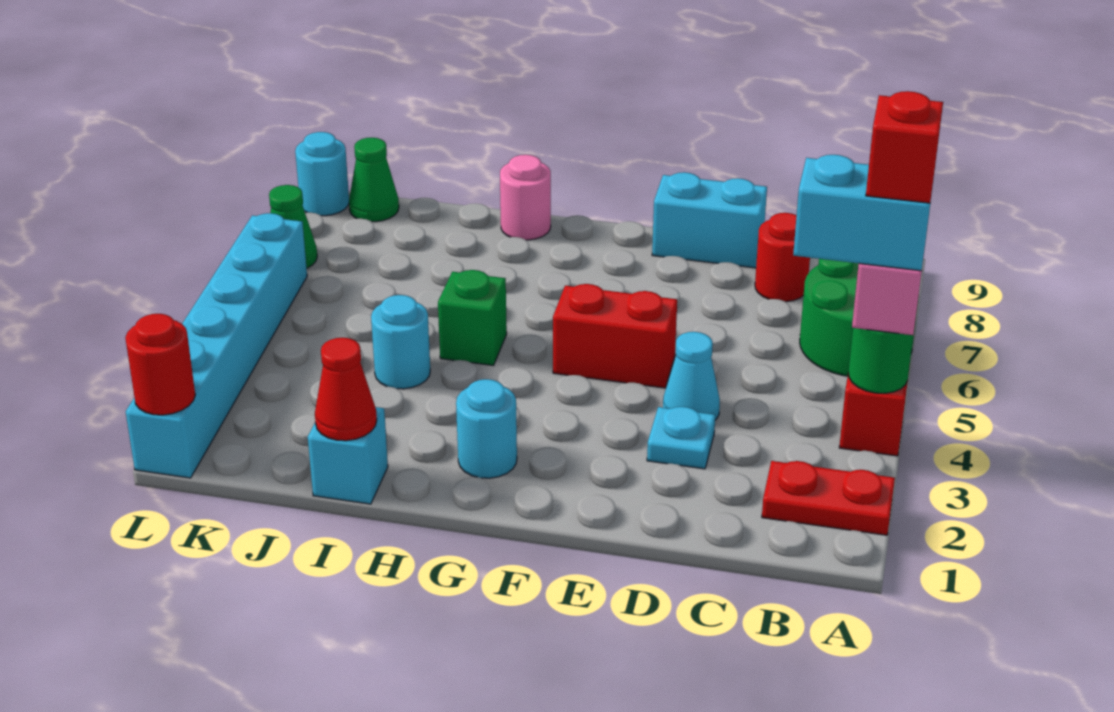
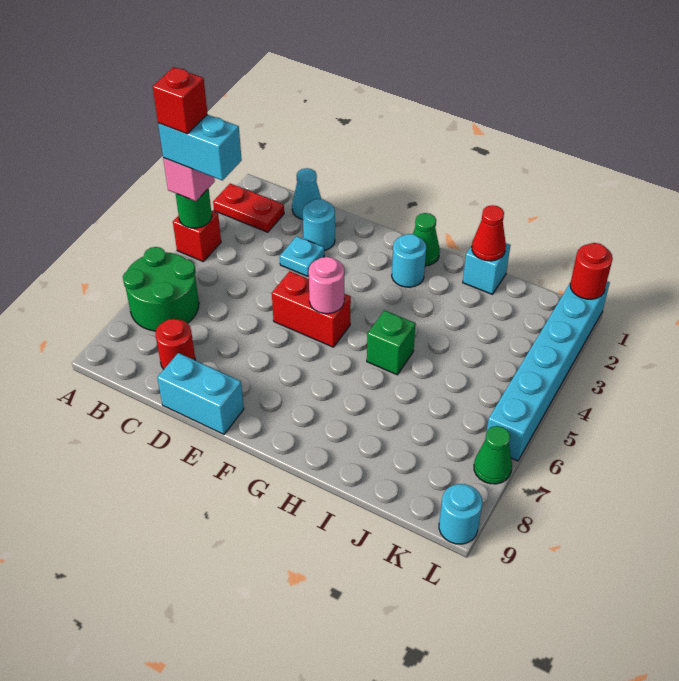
cyan 1x1 cone [663,332,720,420] -> cyan 1x1 cone moved to [292,168,321,219]
pink 1x1 round brick [500,155,551,240] -> pink 1x1 round brick moved to [309,257,344,314]
cyan 1x1 round brick [371,295,430,389] -> cyan 1x1 round brick moved to [303,199,335,251]
green 1x1 cone [349,138,399,222] -> green 1x1 cone moved to [413,213,440,266]

